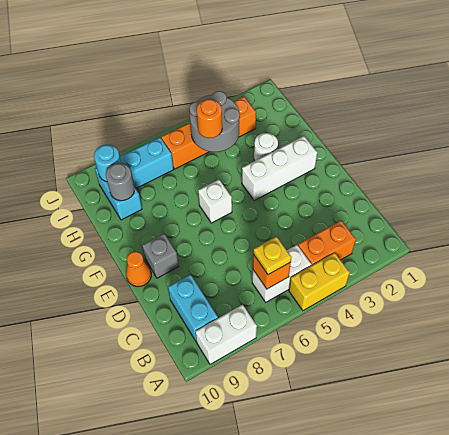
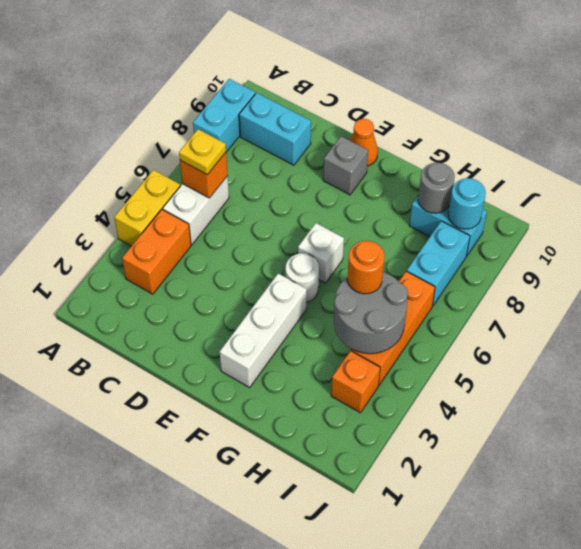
white 1x2 brick [195,305,257,364] -> cyan 1x2 brick [193,79,255,152]
white 1x1 round brick [254,133,278,161] -> white 1x1 round brick moved to [285,253,319,302]

